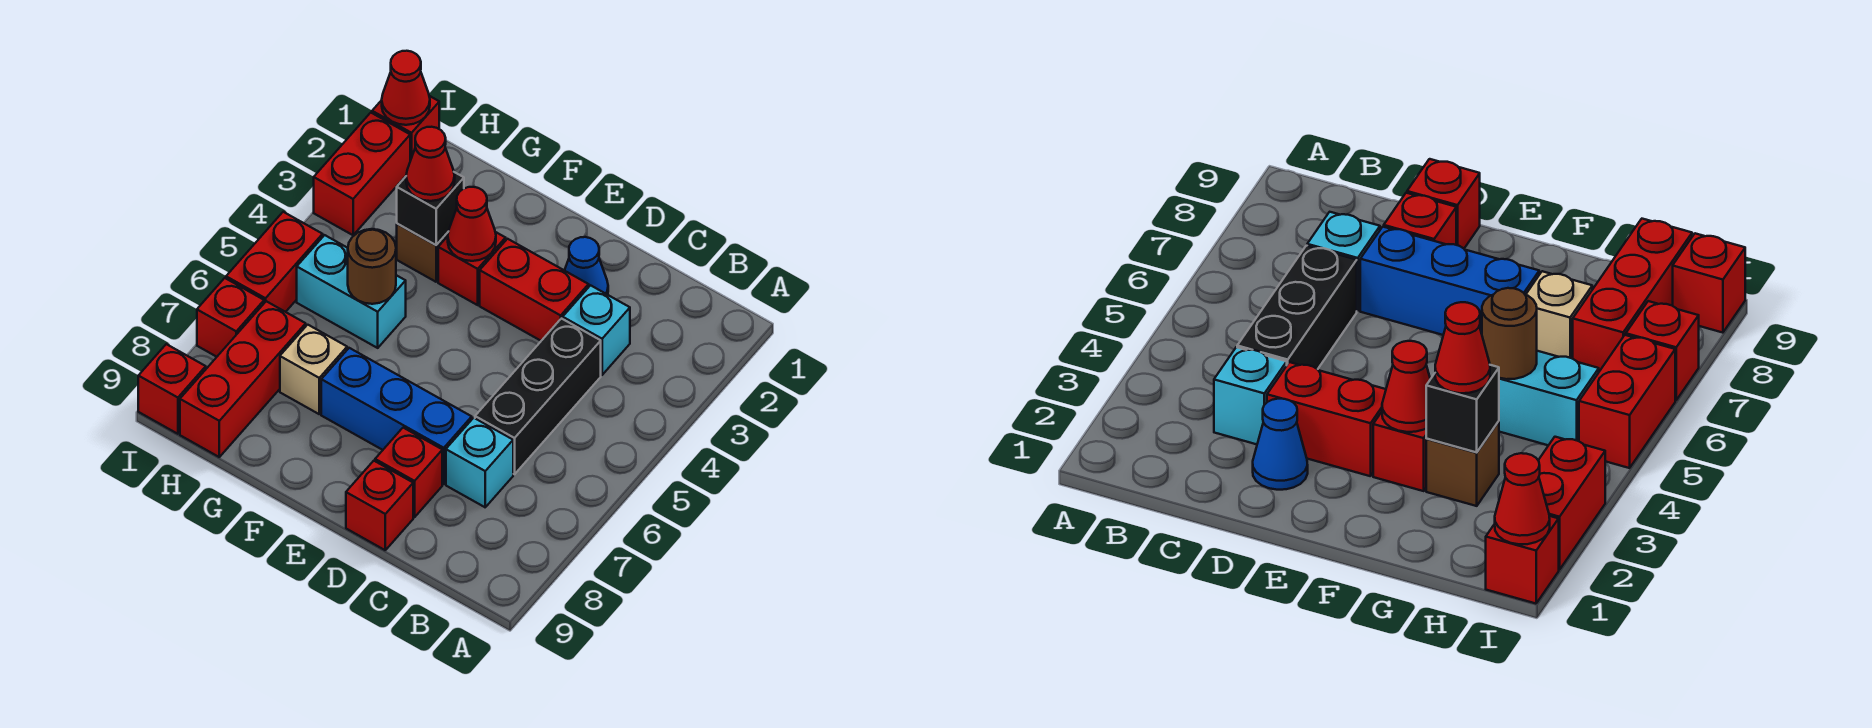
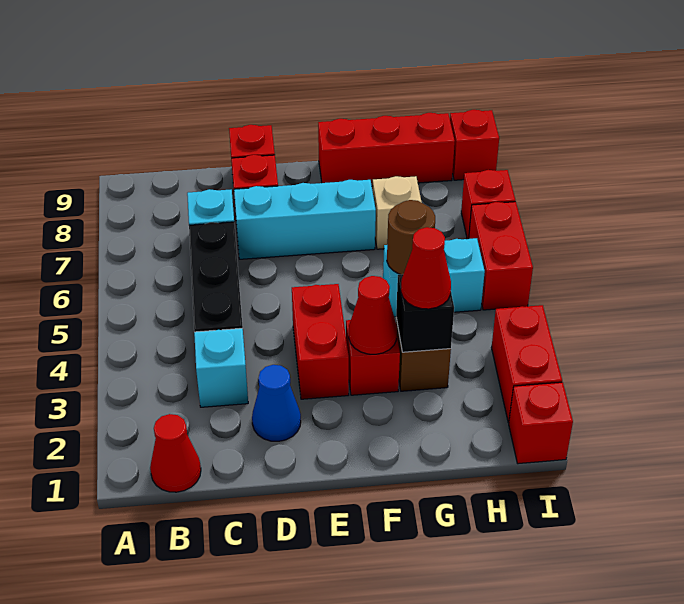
red 1x2 brick [480,239,589,341] -> red 1x2 brick turned to [292,284,349,399]
blue 1x3 brick [321,348,472,484] -> cyan 1x3 brick [234,180,376,259]
red 1x3 brick [180,301,306,457] -> red 1x3 brick turned to [318,113,455,186]
red 1x1 cone [382,51,430,125] -> red 1x1 cone moved to [150,414,201,492]

